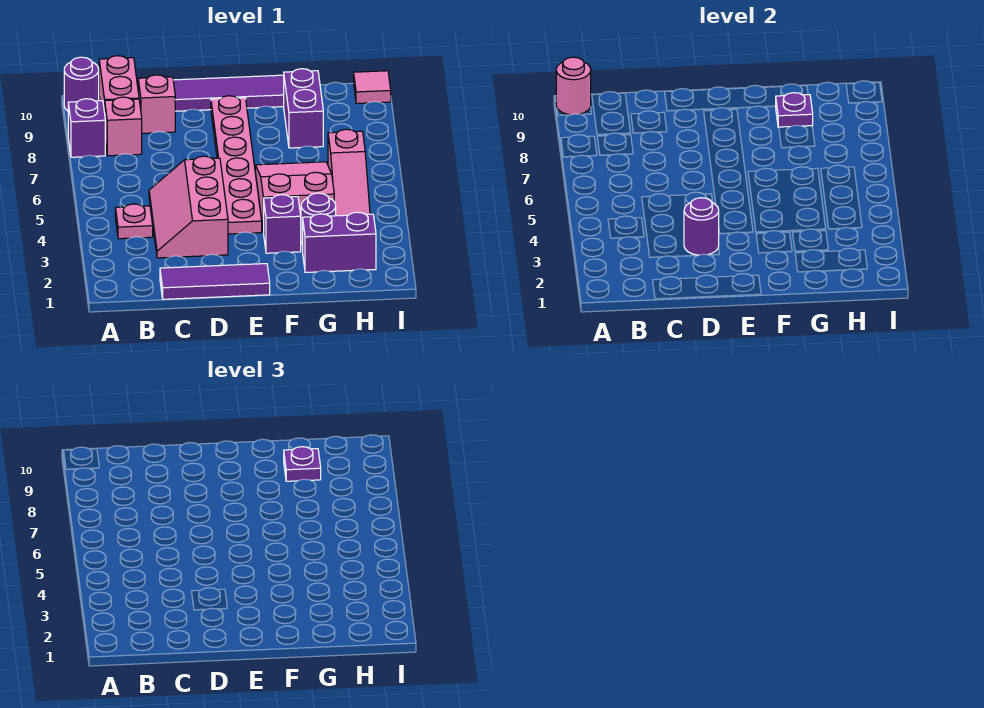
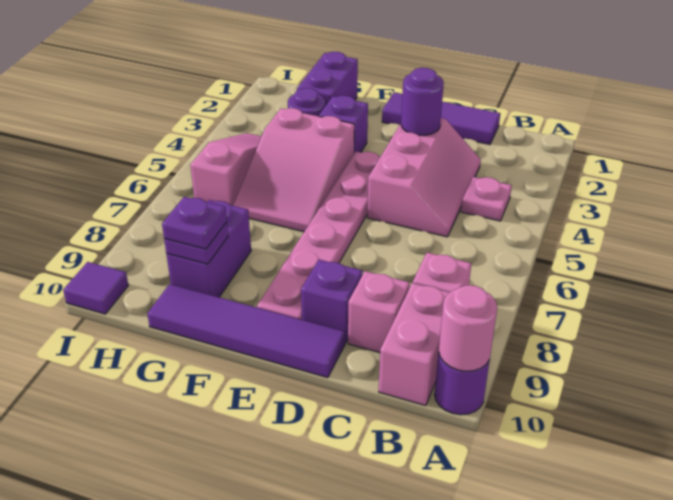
purple 1x1 brick [68,99,105,157] -> purple 1x1 brick moved to [301,260,363,343]
purple 1x2 brick [303,212,376,272] -> purple 1x2 brick turned to [297,52,358,106]
pink 1x1 tile [354,71,391,104] -> purple 1x1 tile [63,262,128,314]

